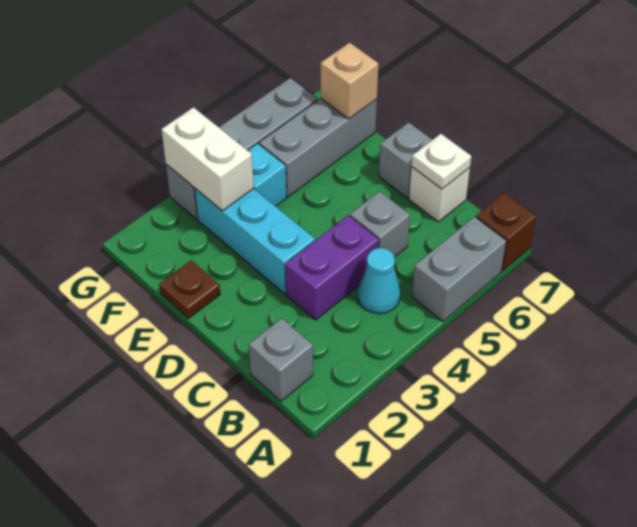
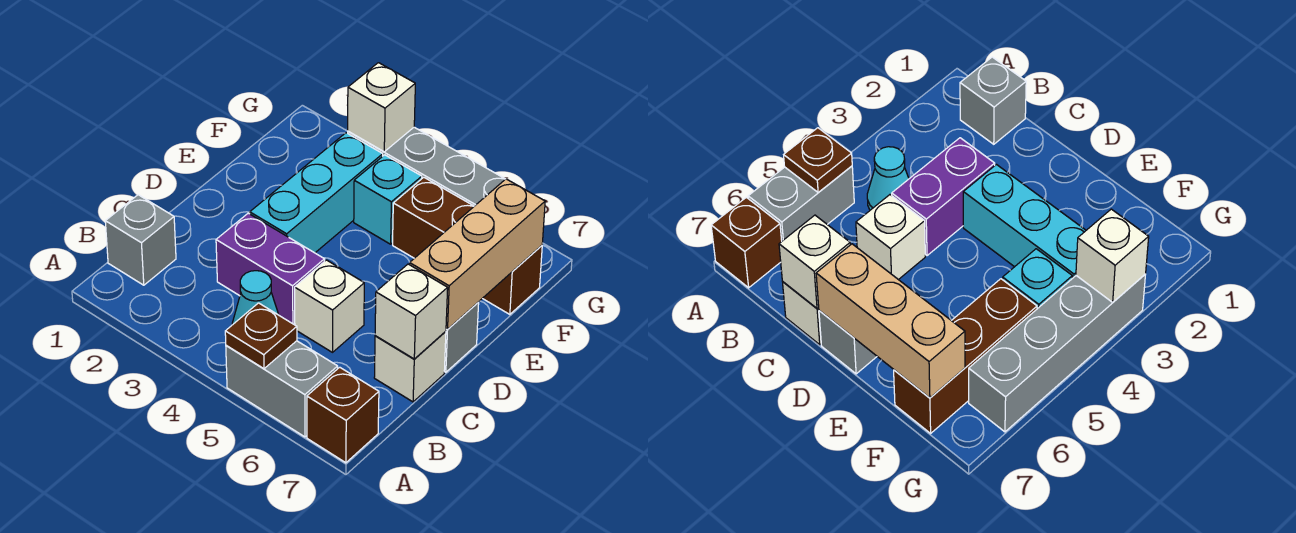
grey 1x1 brick [350,191,410,257] -> white 1x1 brick [295,260,364,352]
white 1x1 plate [412,134,471,189] -> white 1x1 brick [375,264,448,359]
brown 1x1 plate [159,260,220,319] -> brown 1x1 plate moved to [225,303,297,369]
white 1x2 brick [161,107,254,211] -> white 1x1 brick [348,63,415,152]
grey 1x3 brick [259,98,377,197] -> brown 1x3 brick [393,177,542,314]
tan 1x1 brick [321,43,379,119] -> tan 1x3 brick [410,179,545,330]

